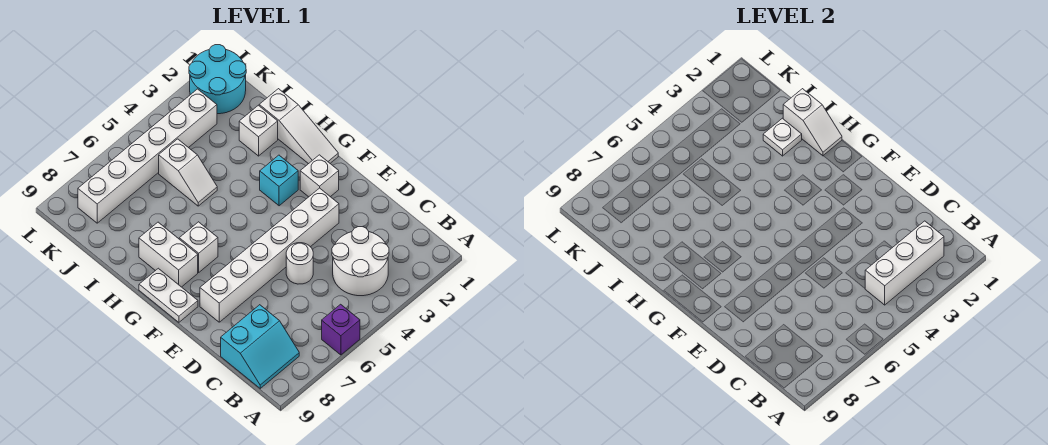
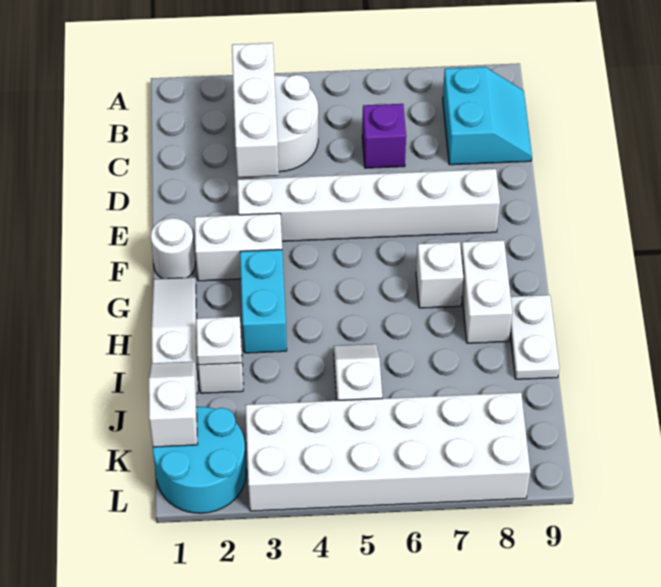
purple 1x1 brick [322,304,360,355] -> purple 1x1 brick moved to [362,104,406,168]
white 1x3 brick [865,221,944,305] -> white 1x3 brick turned to [232,43,279,177]
cyan 2x2 slope [221,305,299,388] -> cyan 2x2 slope turned to [443,67,532,165]
white 1x1 round brick [286,243,313,284] -> white 1x1 round brick moved to [151,218,195,279]
white 1x1 brick [300,155,339,197] -> white 1x2 brick [195,213,282,281]
white 1x2 plate [139,268,198,322] -> white 1x2 plate moved to [510,295,559,379]
cyan 1x1 brick [260,155,298,206] -> cyan 1x2 brick [240,250,287,353]
white 1x2 slope [783,89,842,156] -> white 1x2 slope moved to [149,362,198,447]
white 1x6 brick [78,89,217,223] -> white 2x6 brick [246,392,530,511]

